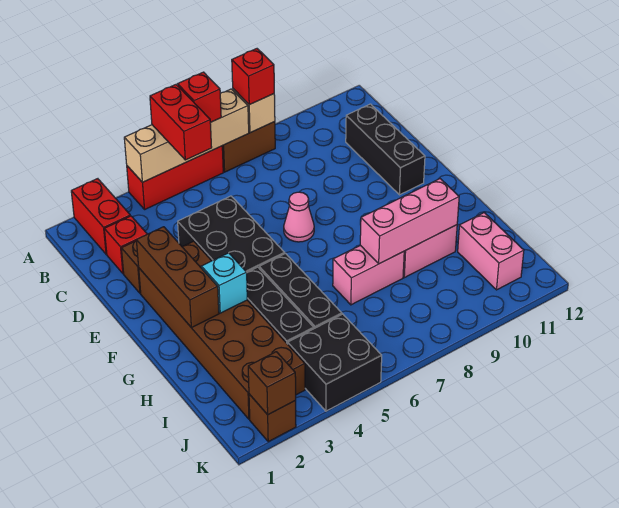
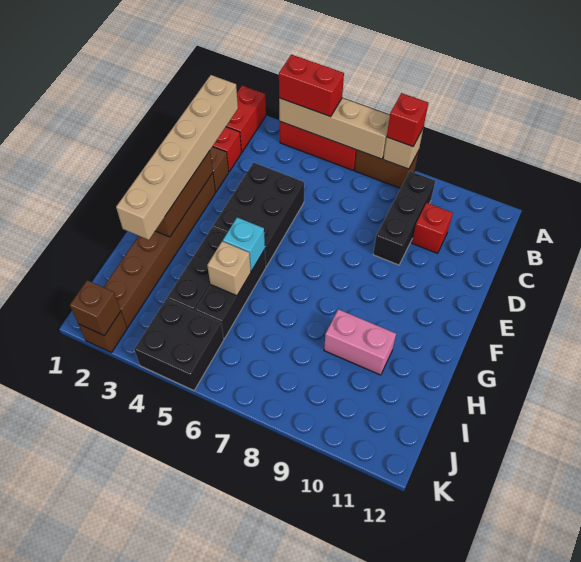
red 1x2 brick [150,85,212,160] -> red 1x2 brick turned to [279,54,344,117]
red 1x1 brick [178,72,221,122] -> red 1x1 brick moved to [412,203,453,253]
none -> tan 1x6 brick [116,75,238,240]
black 1x3 brick [346,104,425,195] -> black 1x3 brick moved to [373,171,435,265]
brown 2x6 brick [139,241,305,419] -> brown 1x6 brick [104,173,215,327]
pink 1x1 cone [284,192,314,242] -> none
cyan 1x1 brick [201,253,247,313] -> cyan 1x1 brick moved to [223,217,265,271]
none -> tan 1x1 brick [207,241,251,296]
pink 1x2 brick [333,245,404,305] -> none
pink 1x3 brick [360,179,459,264] -> none
pink 1x2 brick [458,213,524,290] -> none

